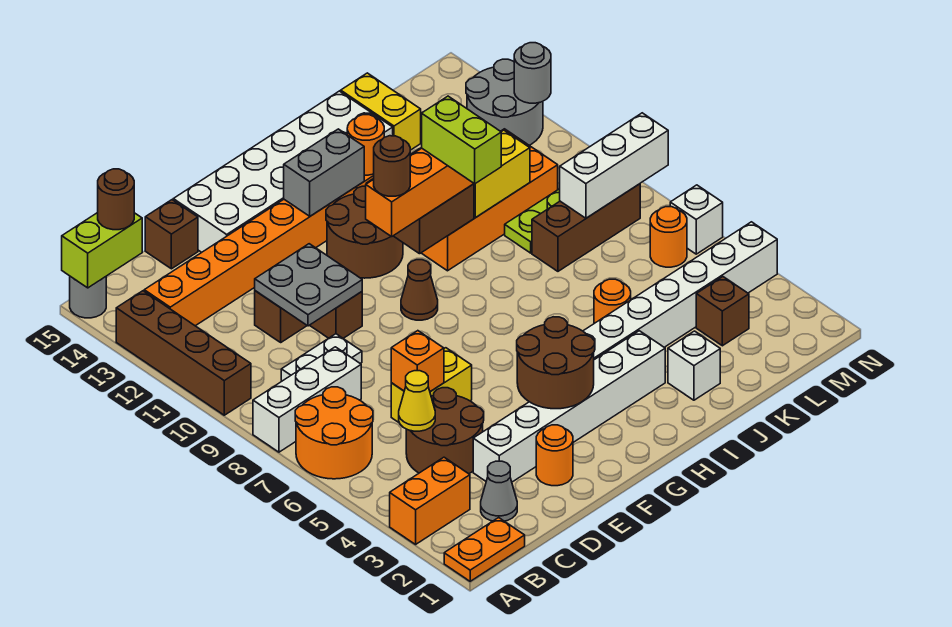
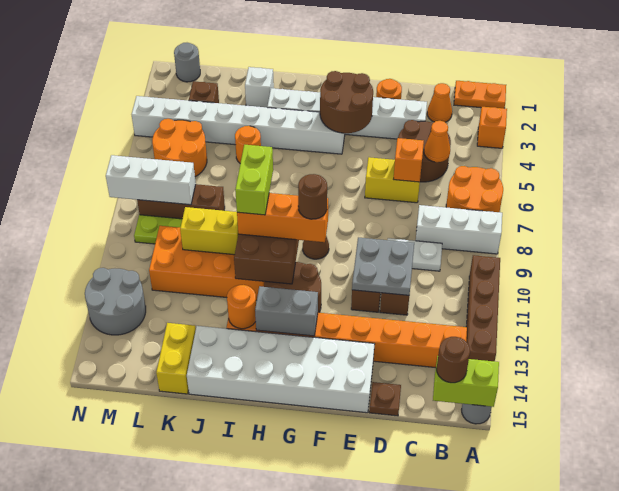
orange 1x2 brick [390,457,470,544] -> orange 1x1 brick [477,107,507,148]
grey 1x1 cone [481,461,517,521] -> orange 1x1 cone [427,83,452,122]
yellow 1x1 cone [399,371,435,431] -> orange 1x1 cone [424,121,450,162]
brown 1x1 brick [145,200,198,269] -> brown 1x1 plate [369,382,401,416]
orange 1x1 round brick [650,207,687,267] -> orange 2x2 round brick [152,119,207,177]
white 1x1 brick [670,185,723,254] -> none
grey 1x1 round brick [514,43,551,103] -> grey 1x1 round brick moved to [174,43,200,82]

